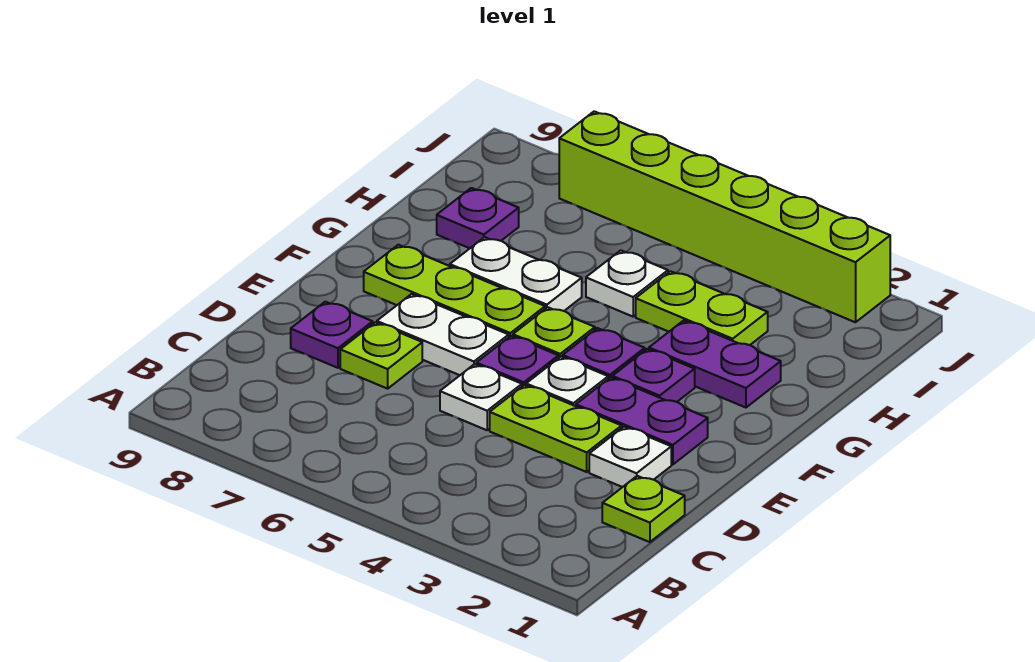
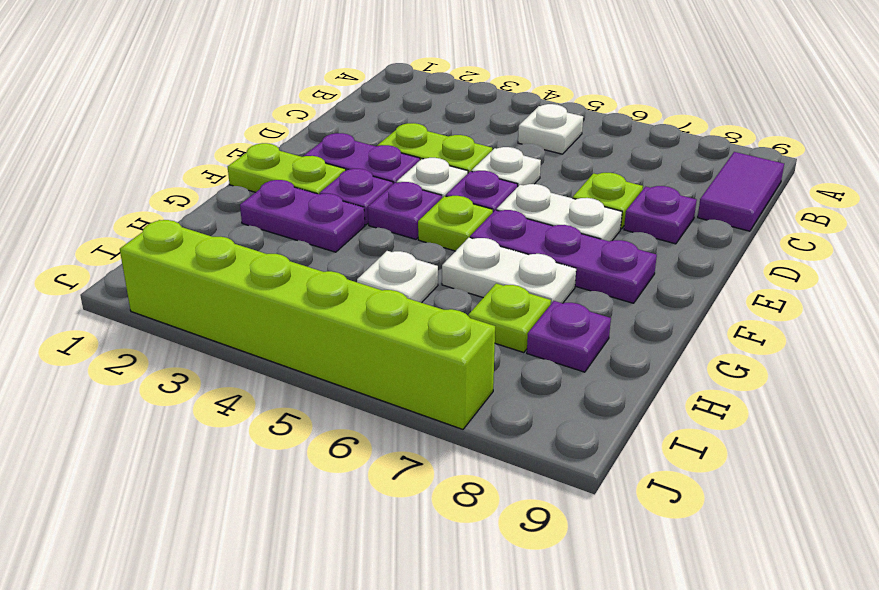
none -> purple 1x2 tile [698,152,784,231]
lime 1x1 plate [602,476,685,542] -> lime 1x1 plate moved to [468,284,551,353]
white 1x1 plate [589,427,671,487] -> white 1x1 plate moved to [518,104,583,154]
lime 1x3 plate [364,245,545,337] -> purple 1x3 plate [470,210,657,303]
lime 1x2 plate [636,271,768,345] -> lime 1x2 plate moved to [228,143,346,194]

